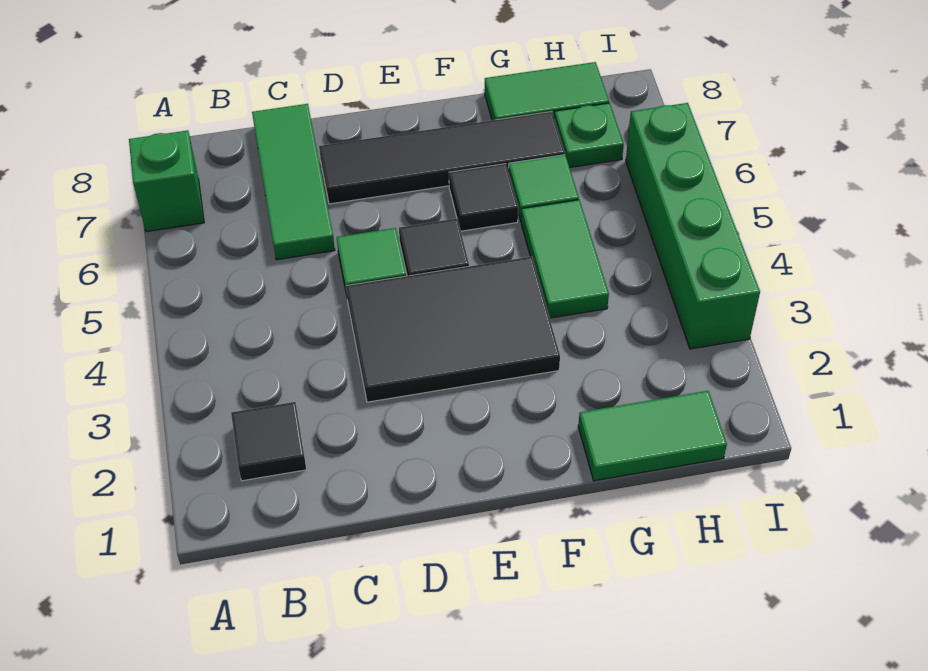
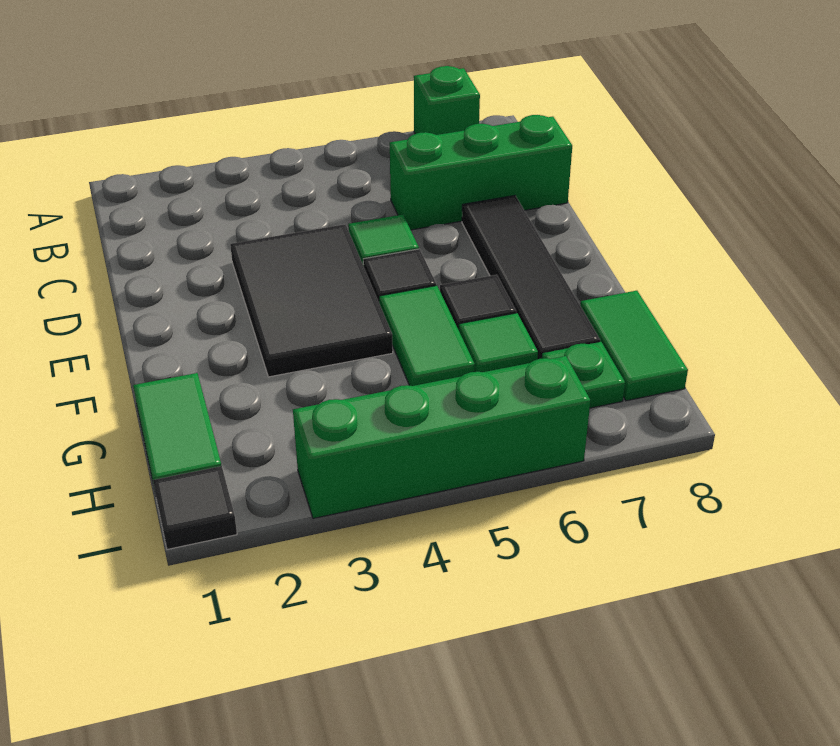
black 1x1 tile [231,402,307,481] -> black 1x1 tile moved to [153,466,237,549]
green 1x3 tile [252,104,335,260] -> green 1x3 brick [390,115,572,230]
green 1x2 tile [521,200,609,318] -> green 1x2 tile turned to [379,286,475,386]

